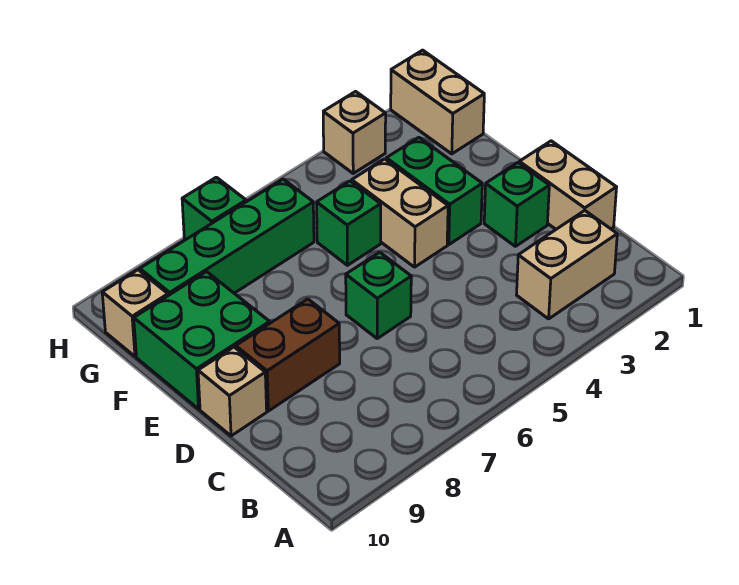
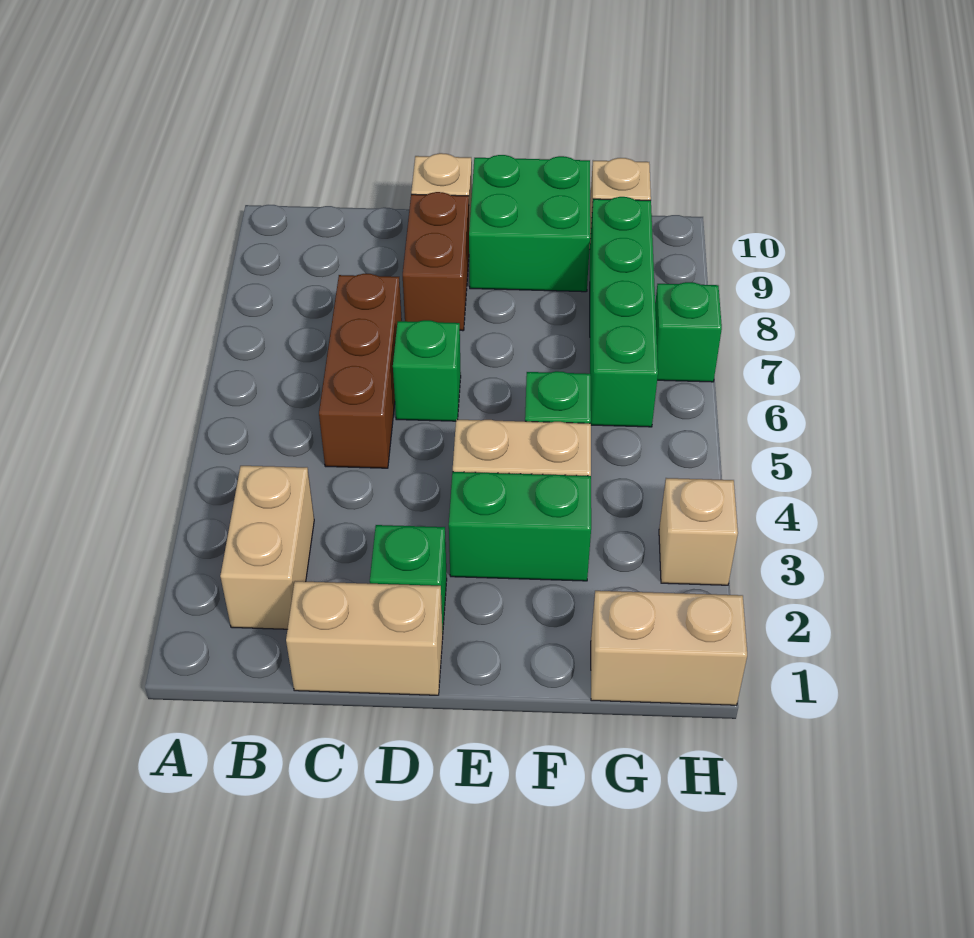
none -> brown 1x3 brick [319,274,402,468]

